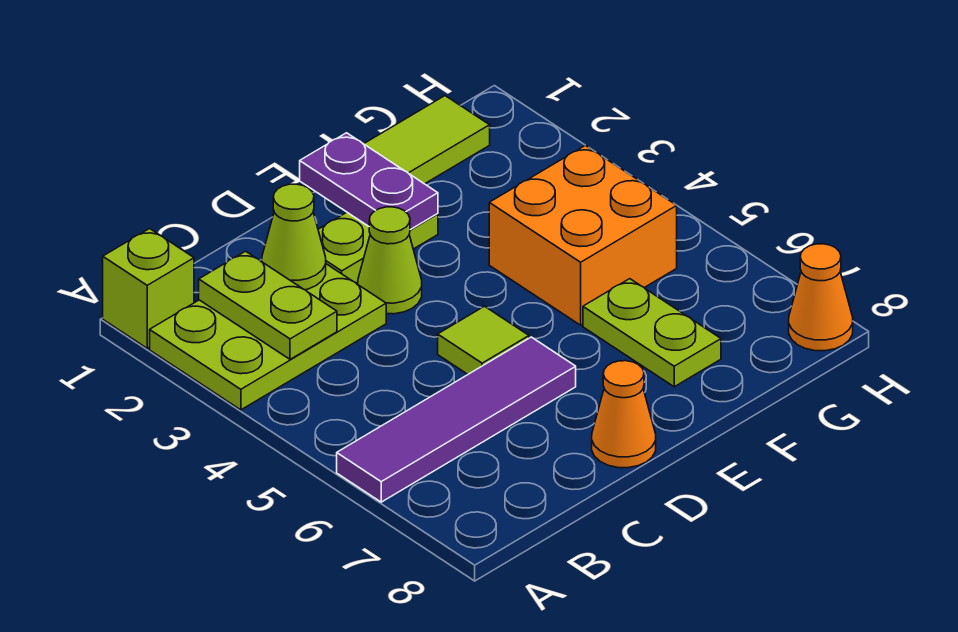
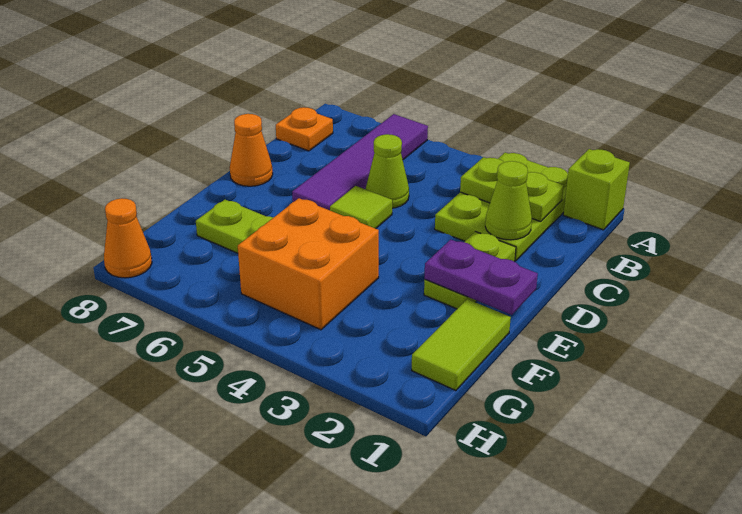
none -> orange 1x1 plate [276,107,333,151]
lime 1x1 cone [358,207,422,314] -> lime 1x1 cone moved to [366,134,409,208]

